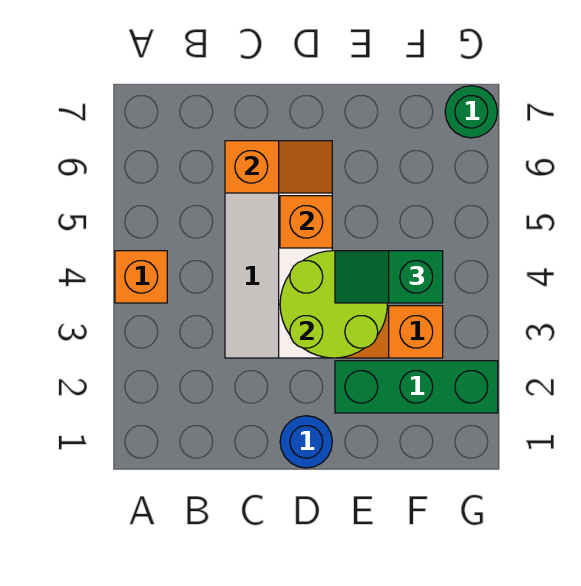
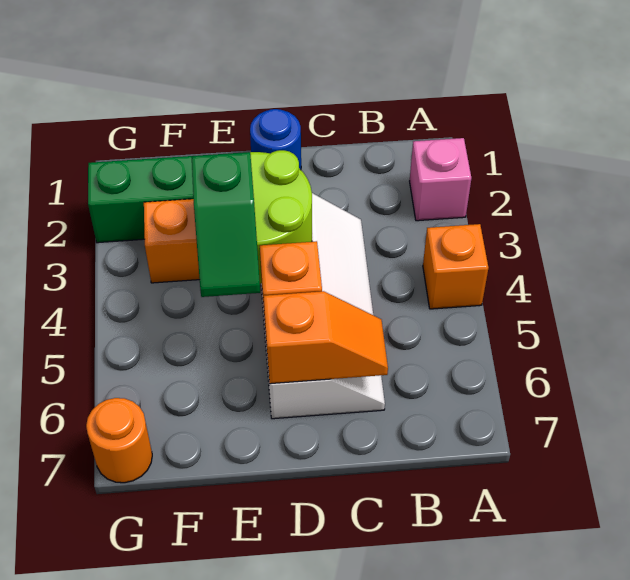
none -> pink 1x1 brick [410,138,471,221]
orange 1x2 slope [225,141,332,193] -> orange 1x2 slope turned to [264,291,388,384]
green 1x2 slope [335,251,443,303] -> green 1x2 slope turned to [192,152,260,297]
green 1x1 round brick [445,86,497,138] -> orange 1x1 round brick [86,398,152,483]

